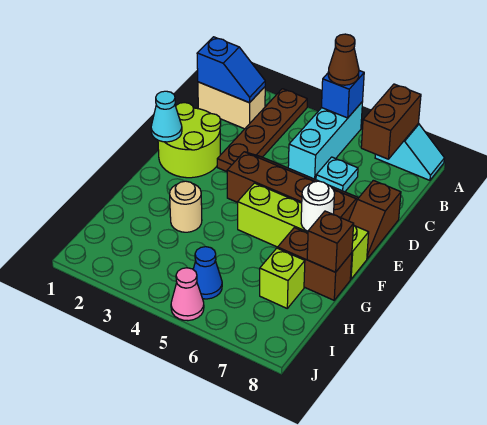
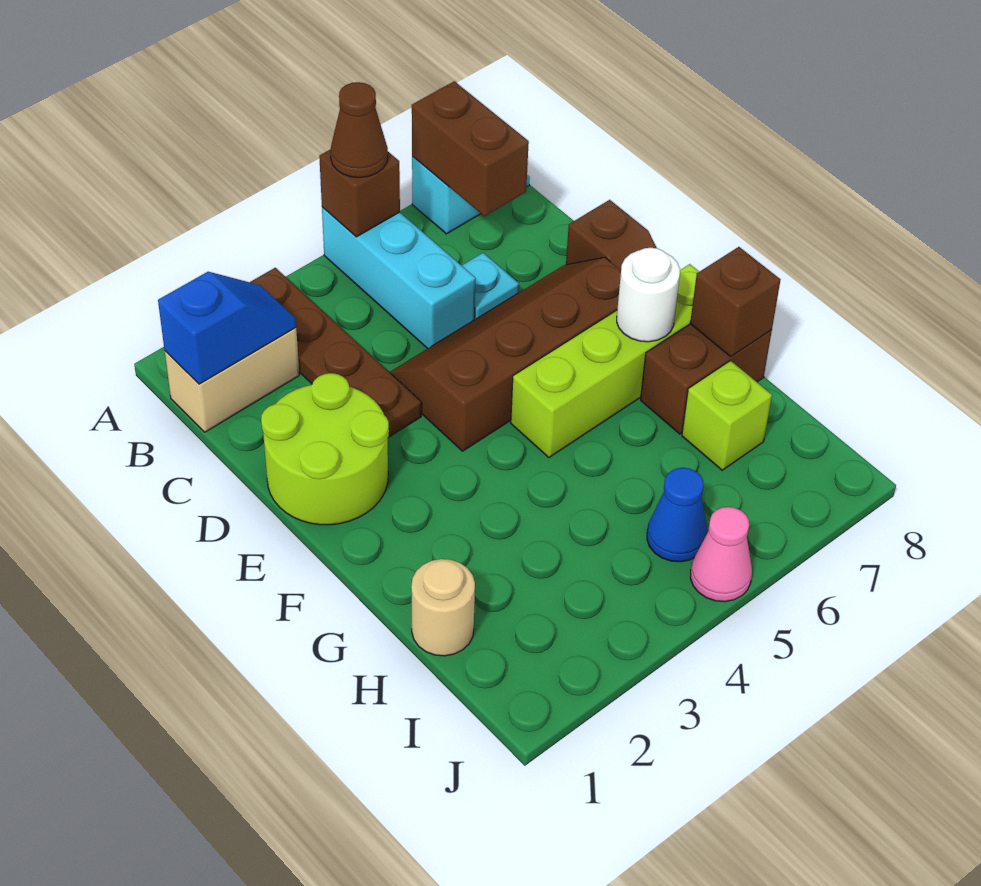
blue 1x1 brick [322,71,364,118] -> brown 1x1 brick [319,149,400,237]
cyan 1x1 cone [151,91,182,142] -> none
tan 1x1 round brick [170,181,202,232] -> tan 1x1 round brick moved to [411,559,475,656]

